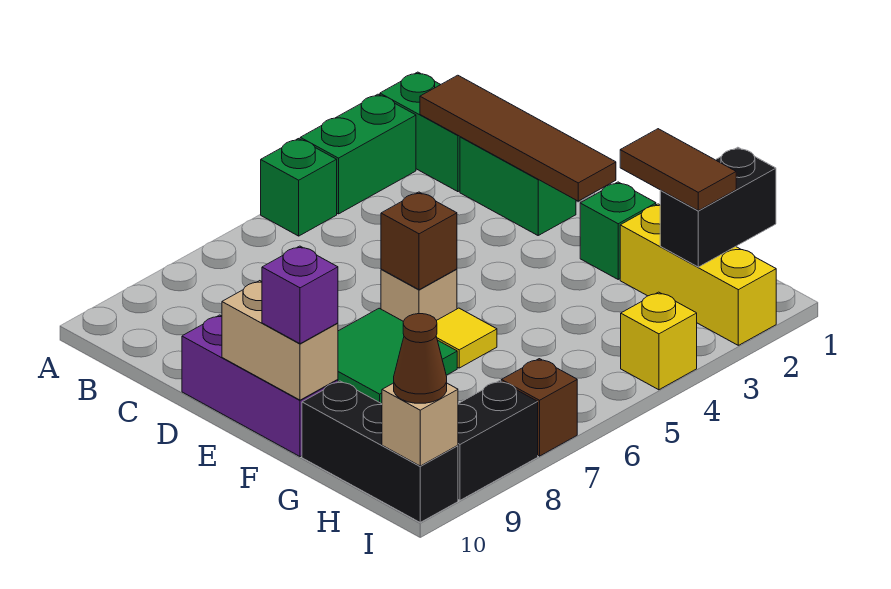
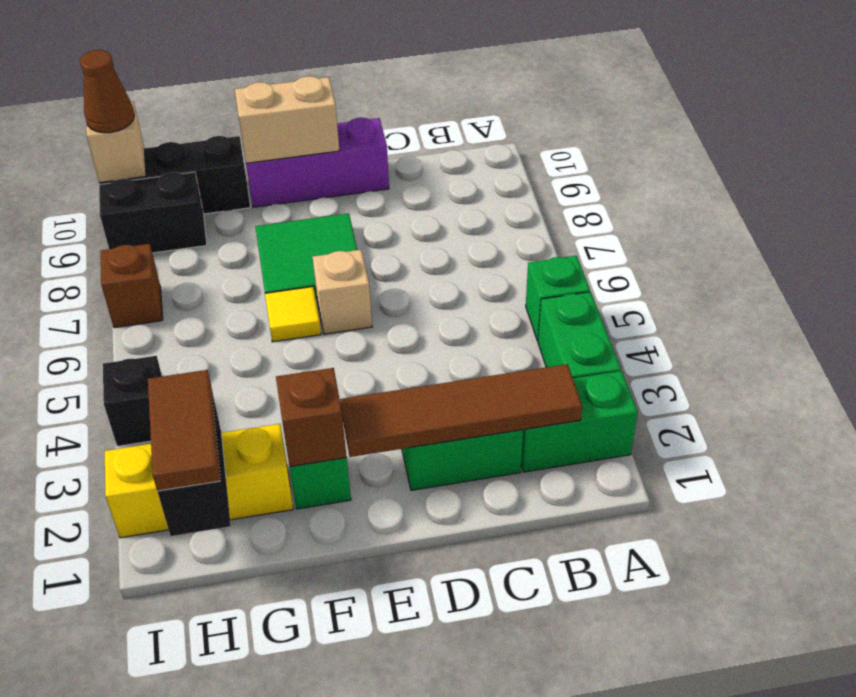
brown 1x1 brick [381,192,457,290] -> brown 1x1 brick moved to [276,368,347,467]
purple 1x1 brick [262,246,338,344] -> none
brown 1x2 tile [620,129,736,211] -> brown 1x2 tile turned to [148,370,220,491]
yellow 1x1 brick [621,292,697,390] -> black 1x1 brick [103,356,162,446]
black 1x2 brick [458,381,538,500] -> black 1x2 brick turned to [99,172,207,253]

